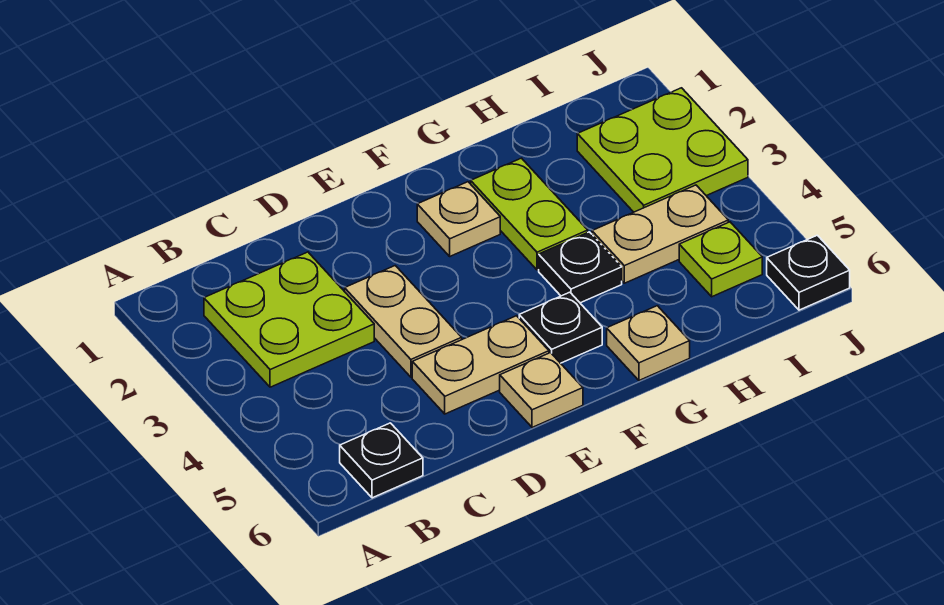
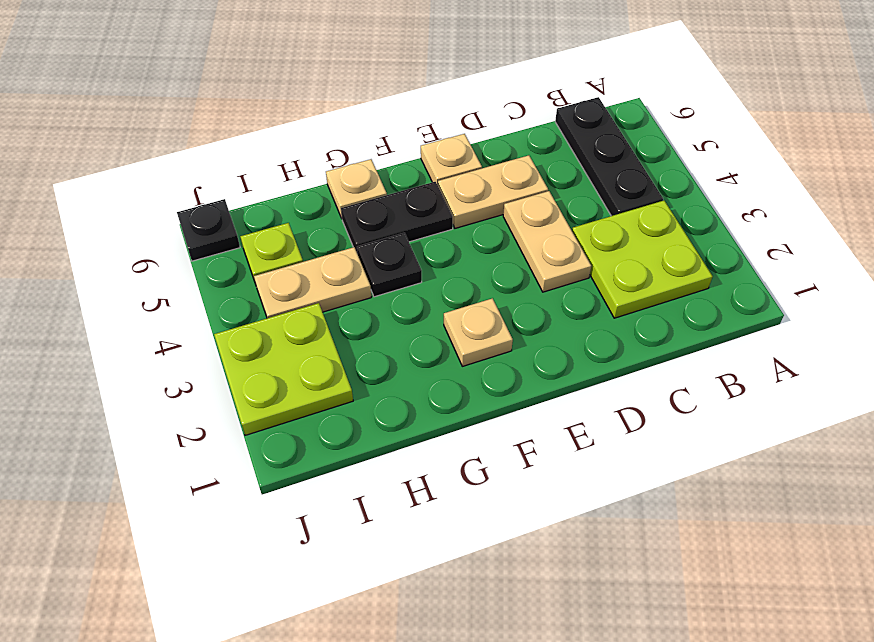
black 1x1 plate [340,423,423,498] -> black 1x3 plate [555,97,663,216]
black 1x1 plate [519,292,602,363] -> black 1x2 plate [341,182,453,254]
lime 1x2 plate [471,158,588,270] -> none

